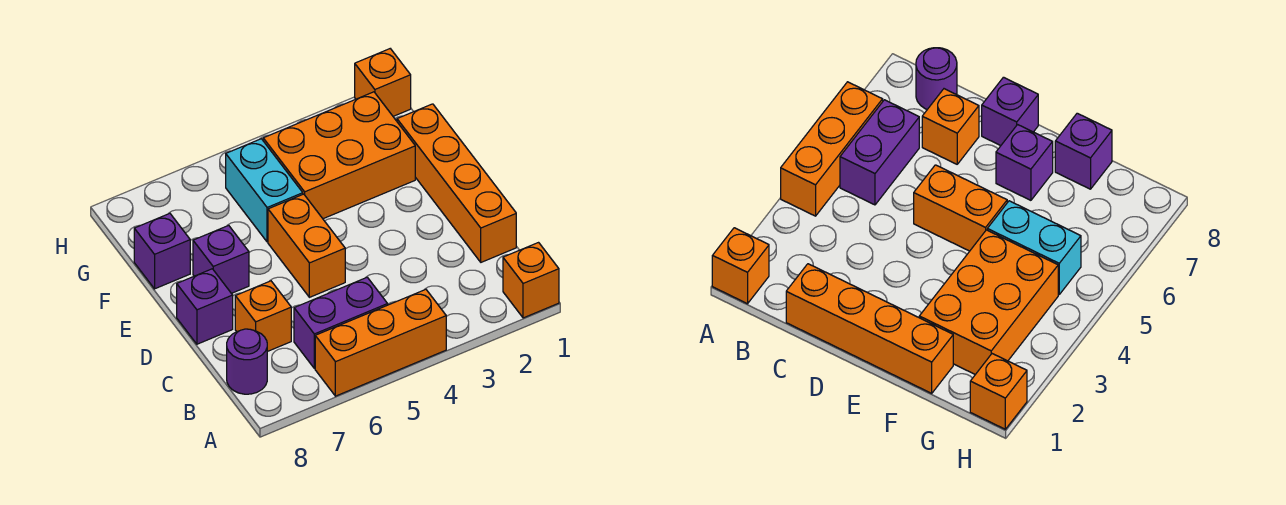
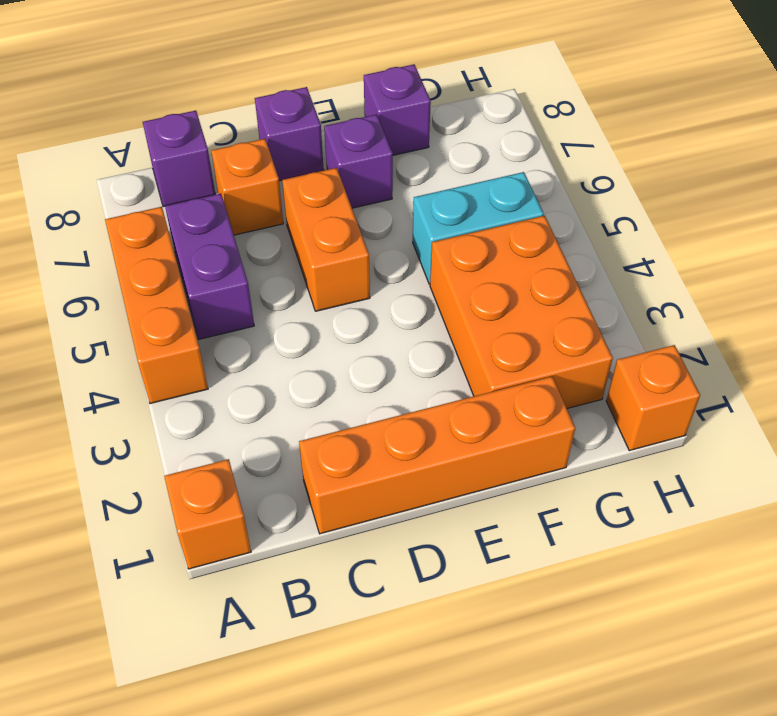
purple 1x1 round brick [227,329,267,394] -> purple 1x1 brick [143,111,215,207]
orange 1x2 brick [268,194,345,297] -> orange 1x2 brick turned to [282,168,370,311]

